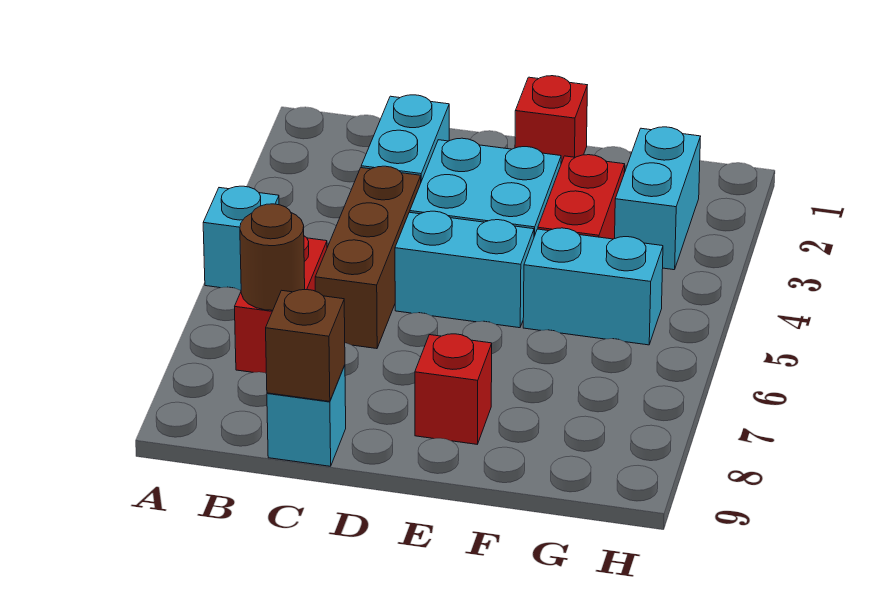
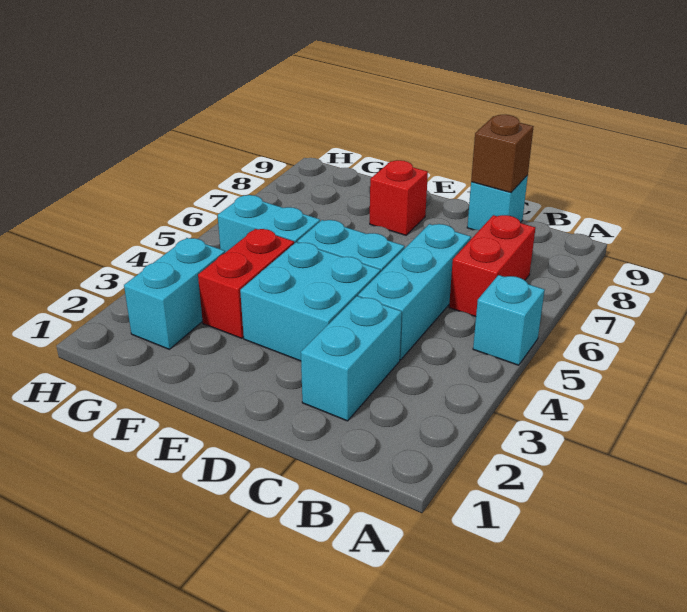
brown 1x1 round brick [240,204,305,310] -> none
brown 1x3 brick [315,166,421,349] -> cyan 1x3 brick [358,224,471,360]
red 1x1 brick [515,76,587,163] -> none

